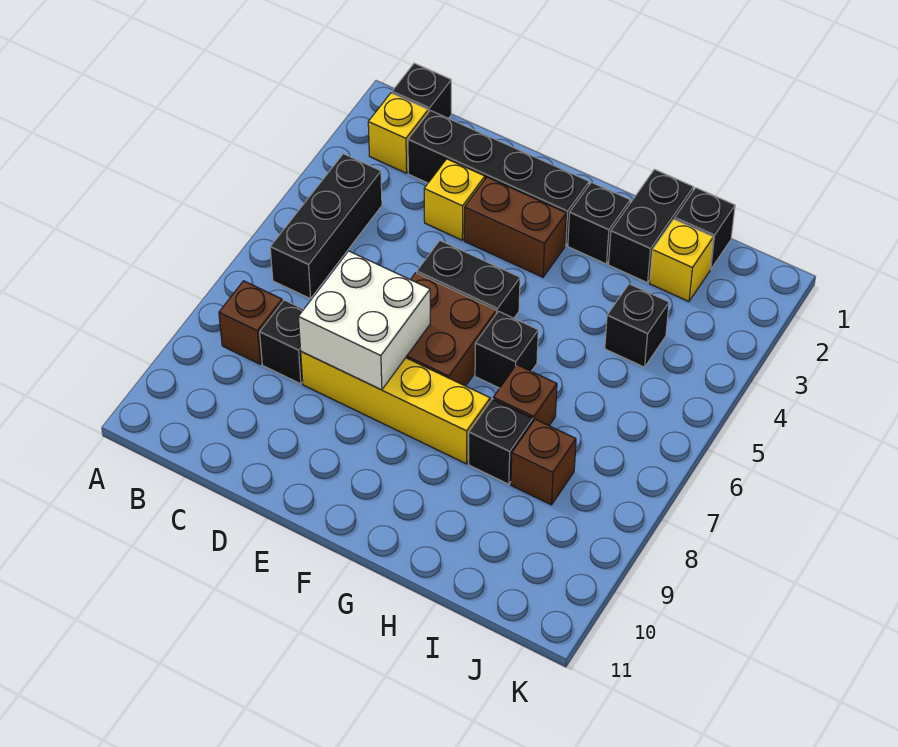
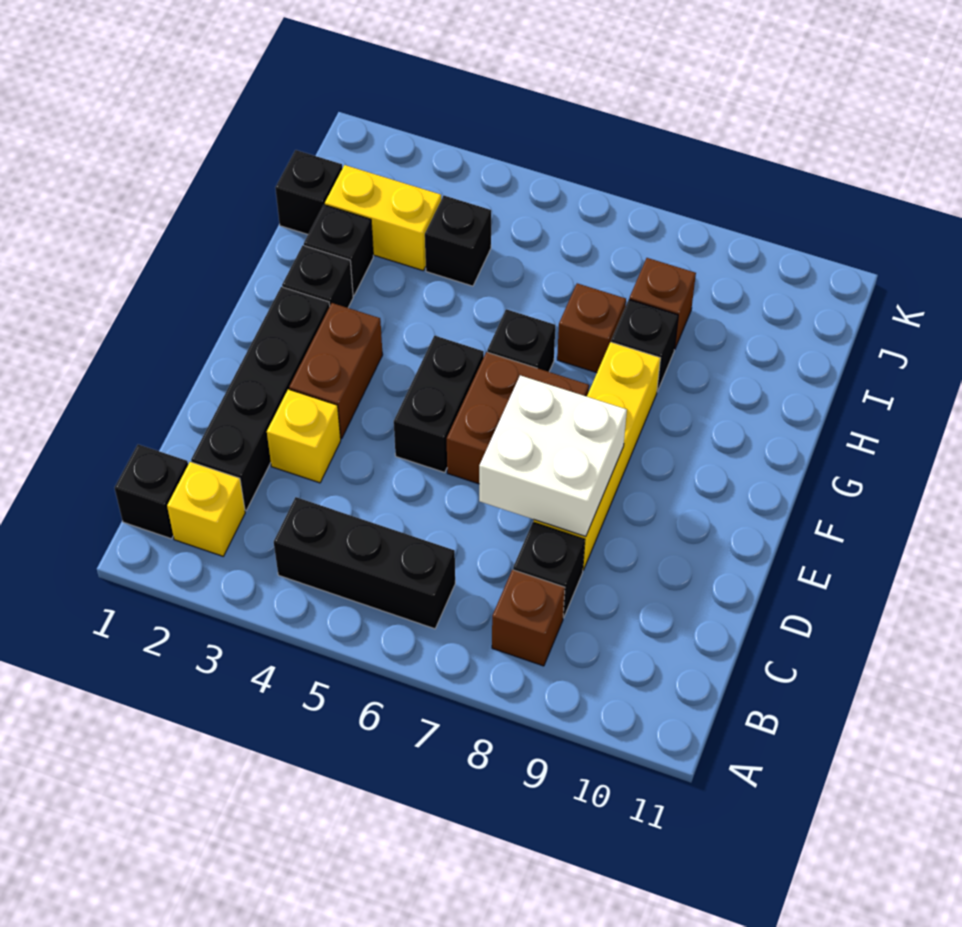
black 1x2 brick [609,169,694,283] -> black 1x1 brick [304,205,373,296]
yellow 1x1 brick [650,219,713,302] -> yellow 1x2 brick [325,165,441,271]

